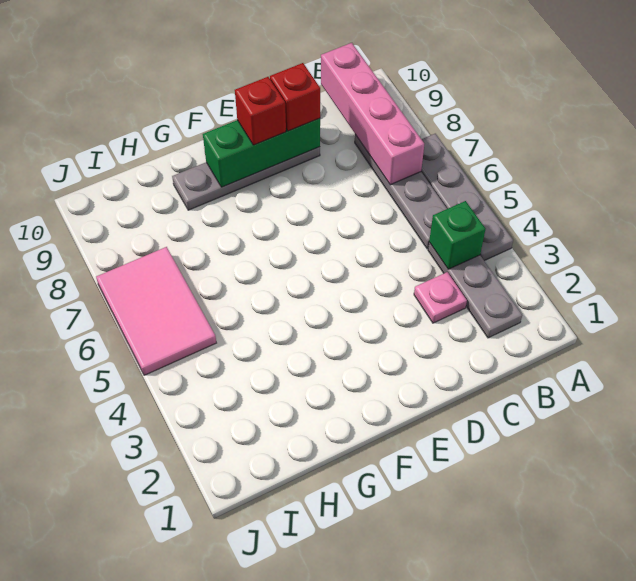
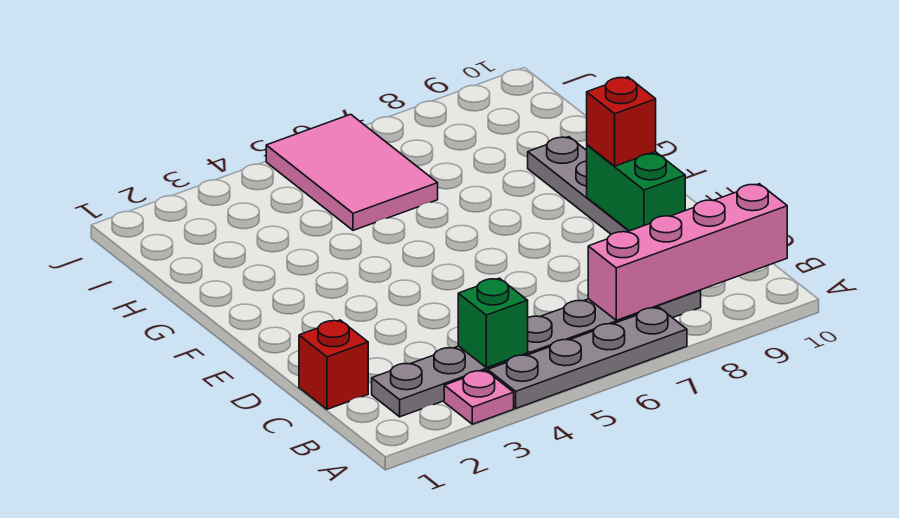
pink 1x1 plate [414,272,467,323] -> pink 1x1 plate moved to [444,370,514,424]
green 1x3 brick [203,118,320,187] -> green 1x2 brick [587,145,685,231]
red 1x1 brick [270,63,320,131] -> red 1x1 brick moved to [299,320,368,409]
pink 2x3 tile [96,247,216,375] -> pink 2x3 tile turned to [266,114,438,230]

